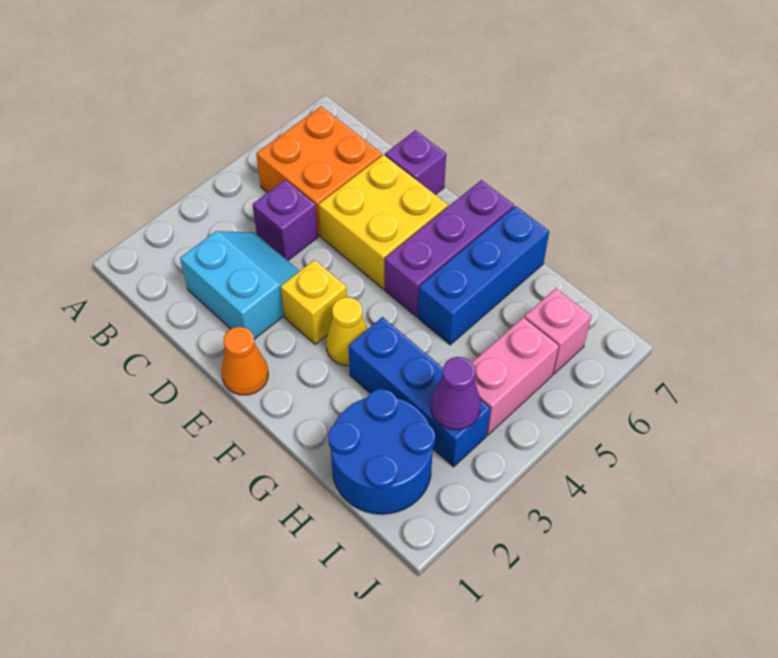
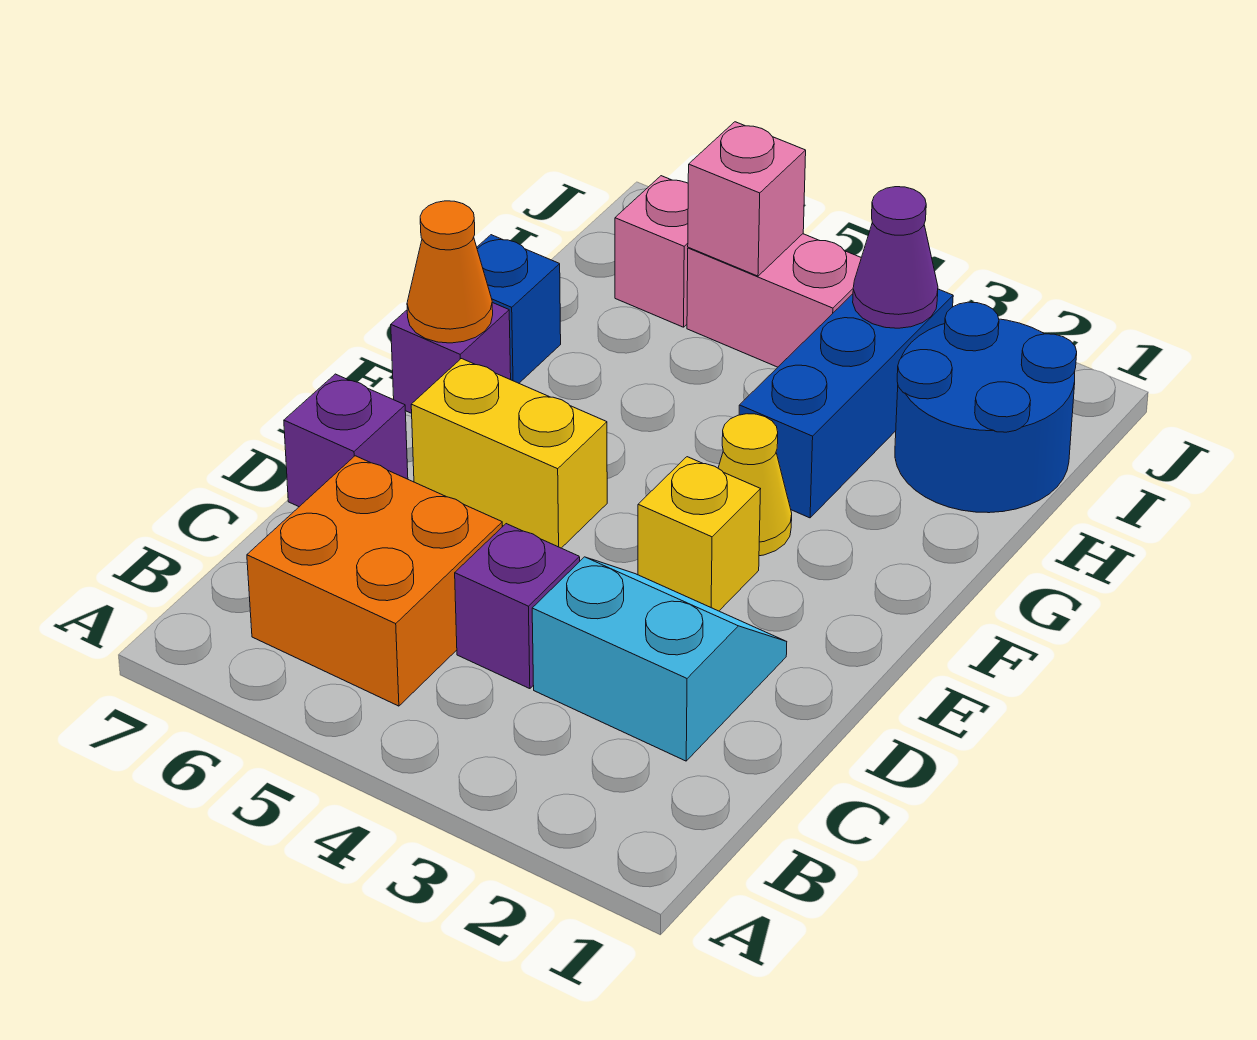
cyan 2x2 slope [180,231,299,339] -> cyan 2x2 slope turned to [532,557,787,761]
yellow 2x2 brick [319,155,448,289] -> yellow 1x2 brick [411,359,607,548]
orange 1x1 cone [221,327,268,395] -> orange 1x1 cone moved to [407,201,493,343]
purple 1x3 brick [384,180,514,316] -> purple 1x1 brick [391,303,511,413]
blue 1x3 brick [418,206,549,345] -> blue 1x1 brick [477,235,561,383]
none -> pink 1x1 brick [688,122,806,276]

